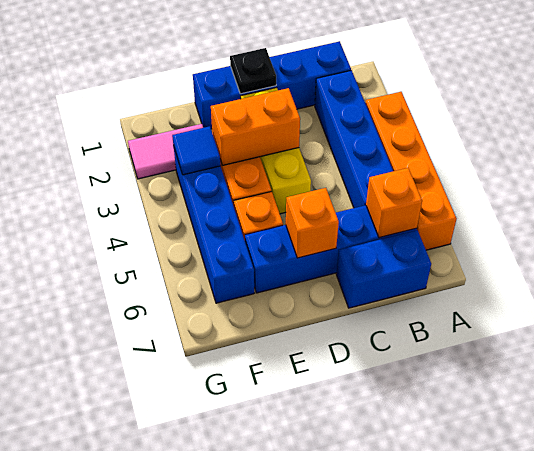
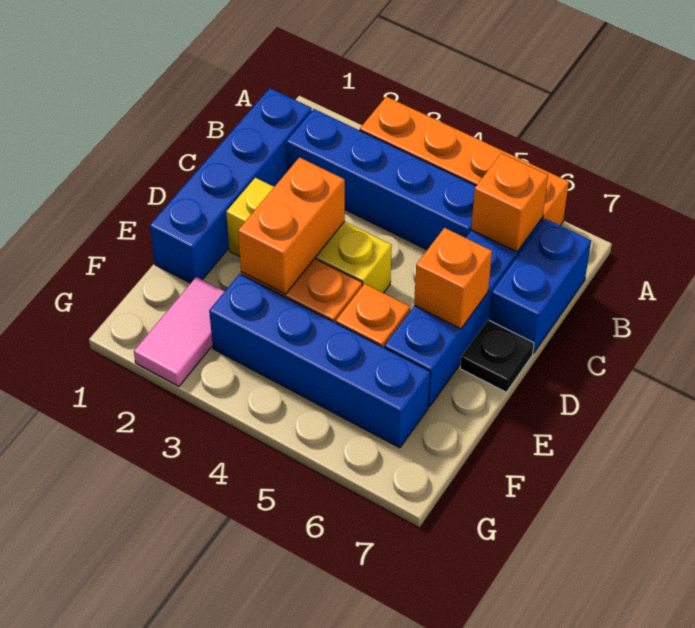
black 1x1 plate [230,48,276,94] -> black 1x1 plate moved to [460,320,534,392]
blue 1x1 tile [172,126,221,175] -> none

